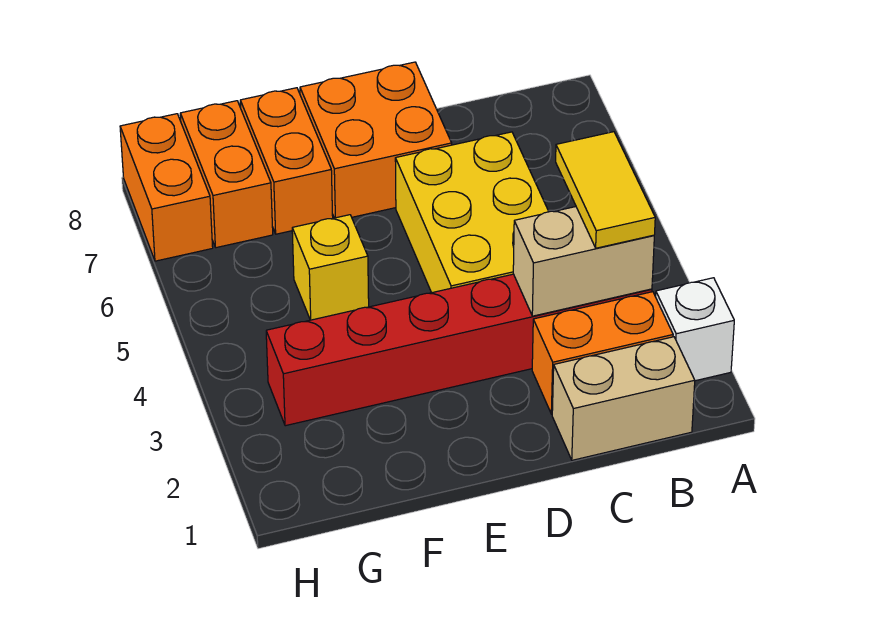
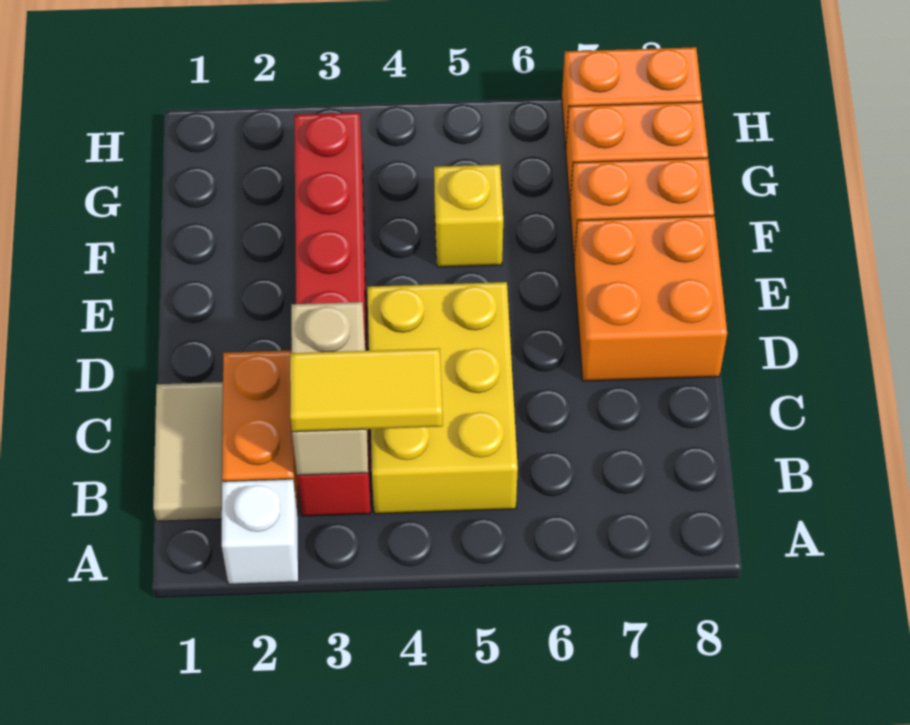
tan 1x2 brick [552,337,695,460] -> tan 1x2 tile [153,382,223,521]
yellow 2x3 brick [395,132,549,293] -> yellow 2x3 brick turned to [367,282,518,514]

